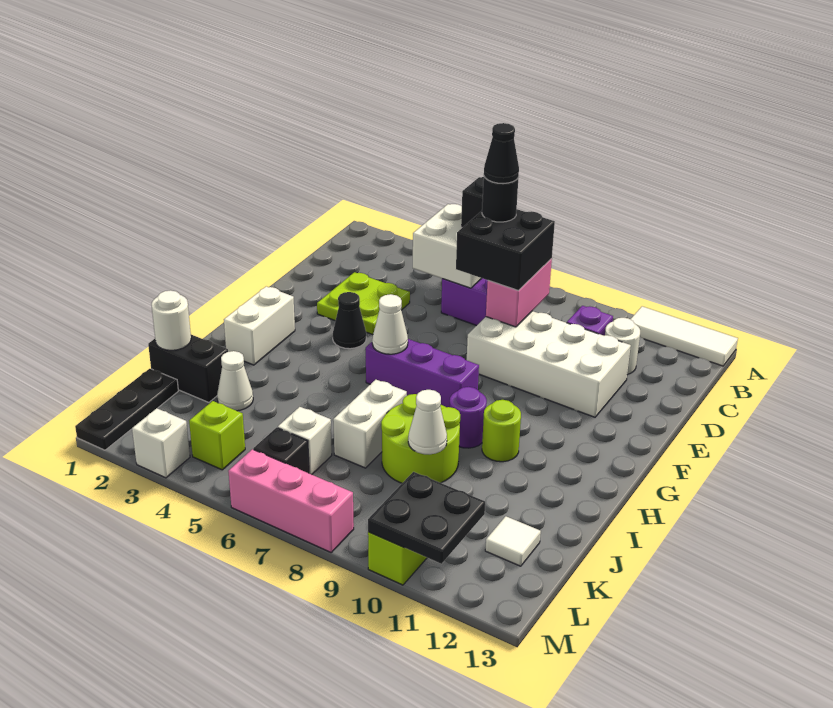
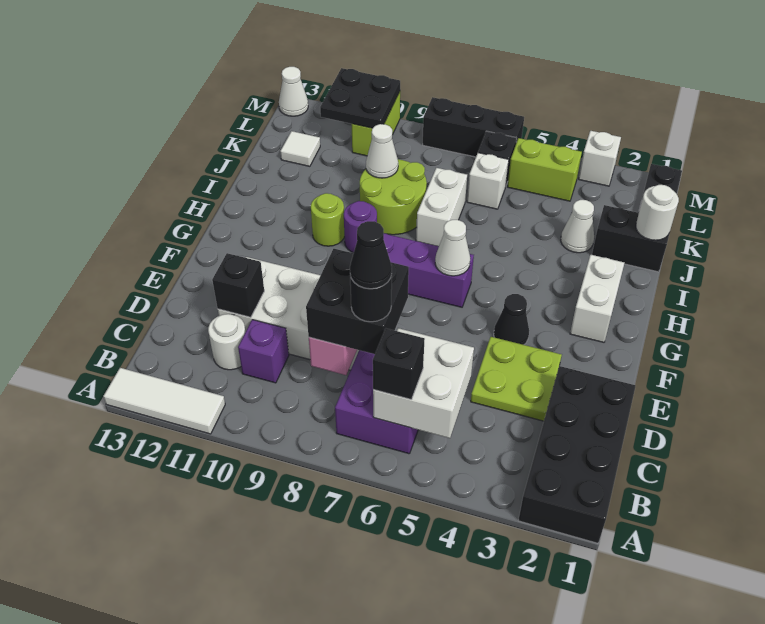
none -> black 2x4 brick [518,366,635,543]
none -> black 1x1 brick [212,253,264,317]
lime 1x1 brick [189,401,245,470] -> lime 1x2 brick [507,138,582,201]
pink 1x3 brick [228,449,354,552] -> black 1x3 brick [423,97,524,157]
none -> white 1x1 cone [279,67,308,116]

